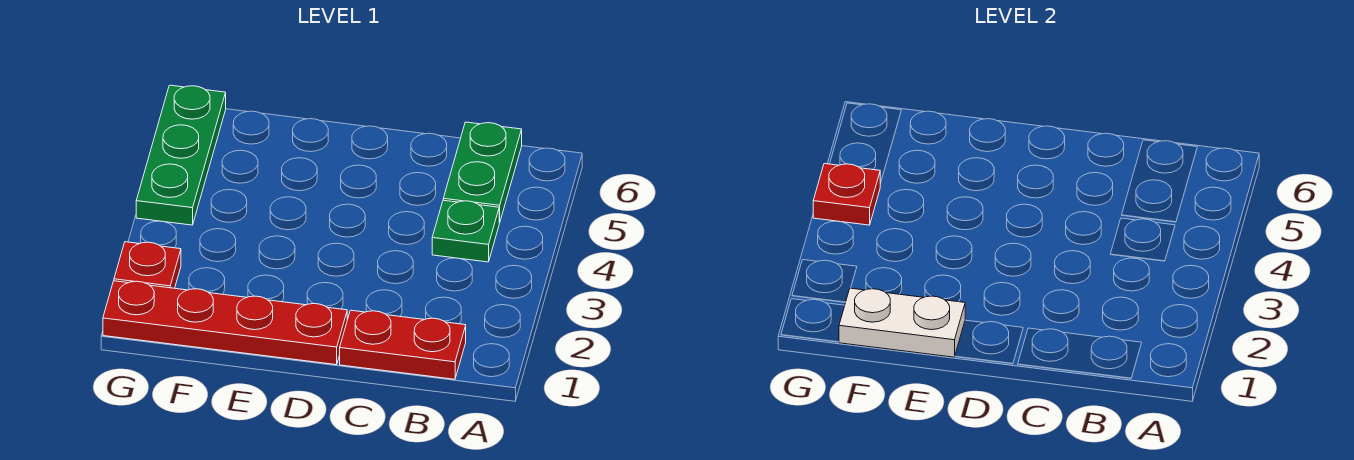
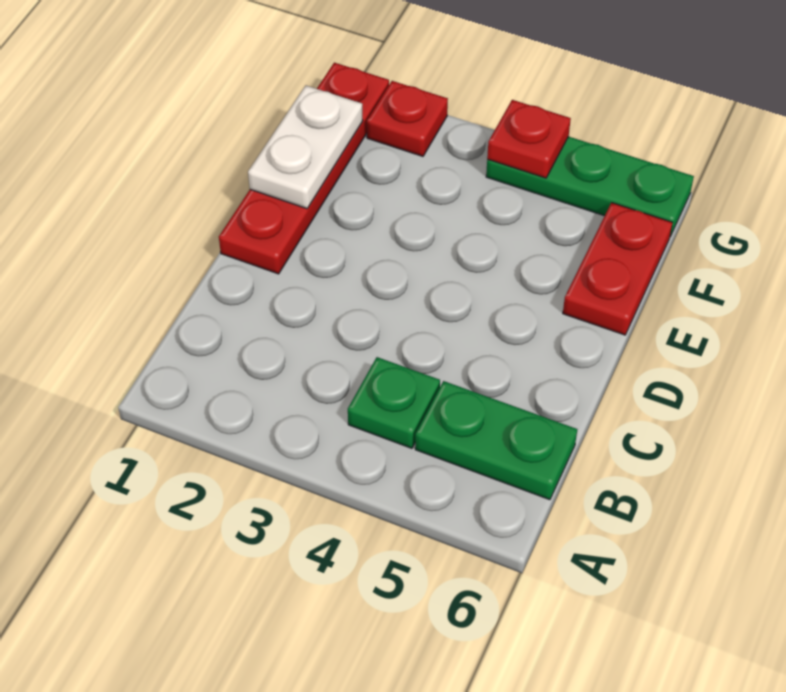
red 1x2 plate [340,310,466,379] -> red 1x2 plate moved to [563,203,673,335]

